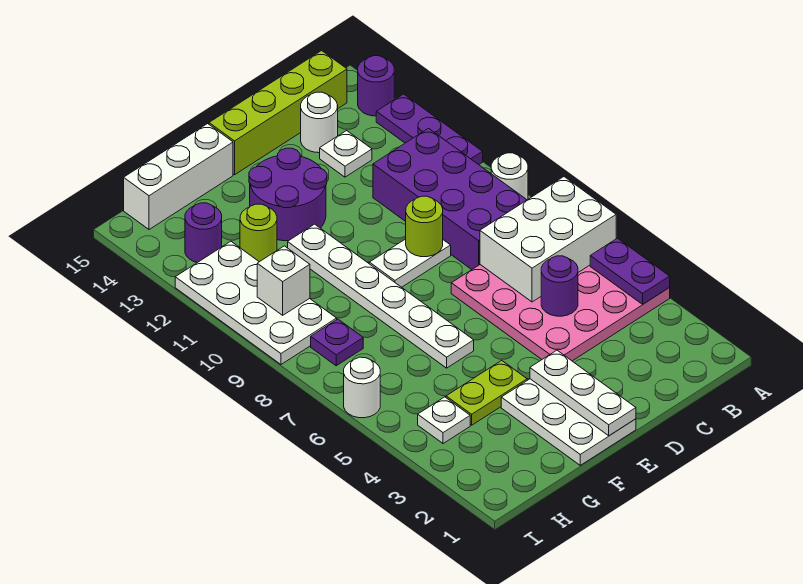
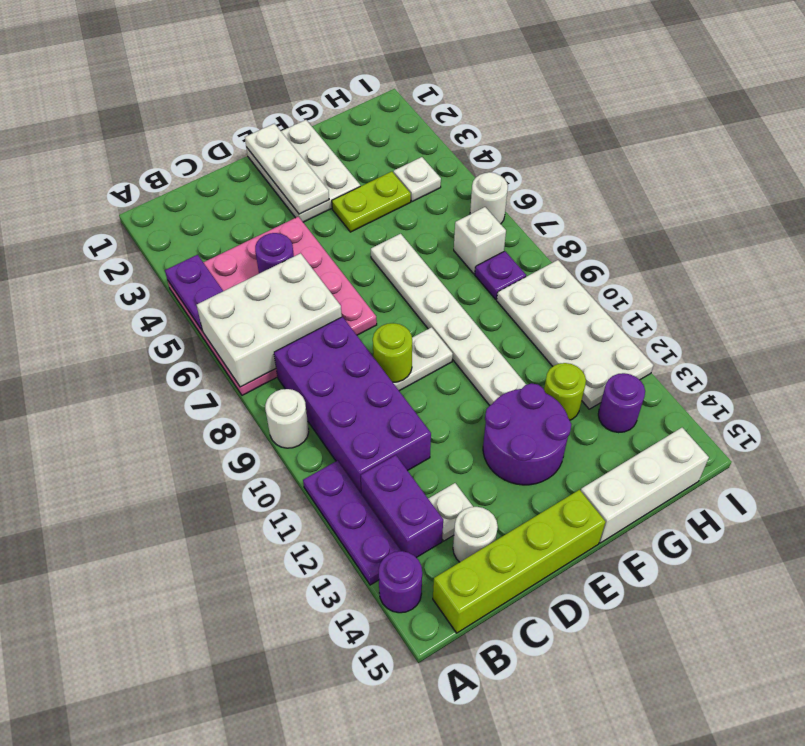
none -> purple 1x2 brick [361,455,443,558]
white 1x1 brick [257,246,310,315] -> white 1x1 brick moved to [454,207,506,274]

